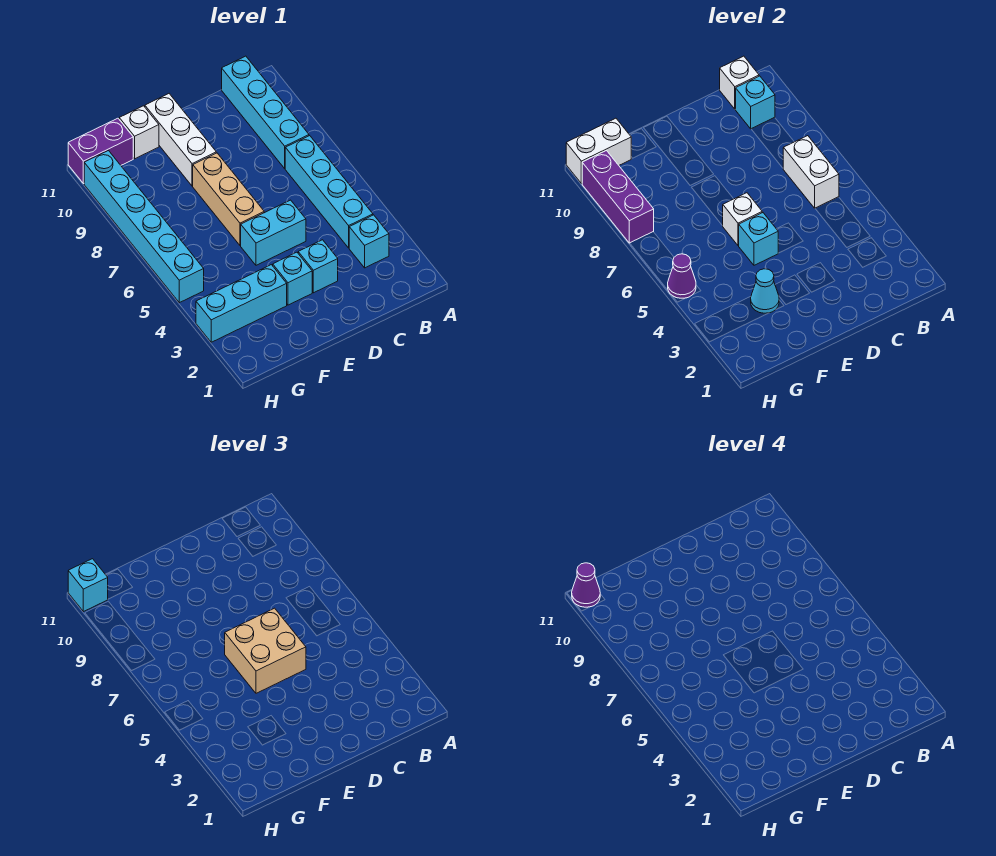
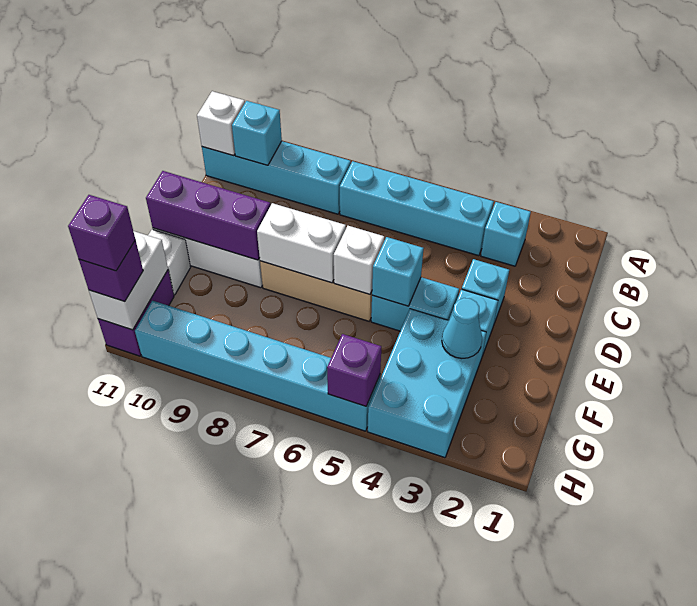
white 1x2 brick [783,136,839,208] -> white 1x2 brick moved to [257,203,346,283]
cyan 1x2 brick [241,200,306,265] -> cyan 1x2 brick turned to [371,277,459,331]
tan 2x2 brick [225,608,306,693] -> none
cyan 1x3 brick [196,265,287,342] -> cyan 2x3 brick [368,309,486,458]
purple 1x1 cone [668,254,696,298] -> purple 1x1 brick [327,334,381,406]
purple 1x3 brick [582,151,654,243] -> purple 1x3 brick moved to [146,171,271,260]
cyan 1x1 brick [68,559,108,612] -> purple 1x1 brick [79,240,143,302]
purple 1x1 cone [572,563,600,607] -> purple 1x1 brick [68,195,135,271]

